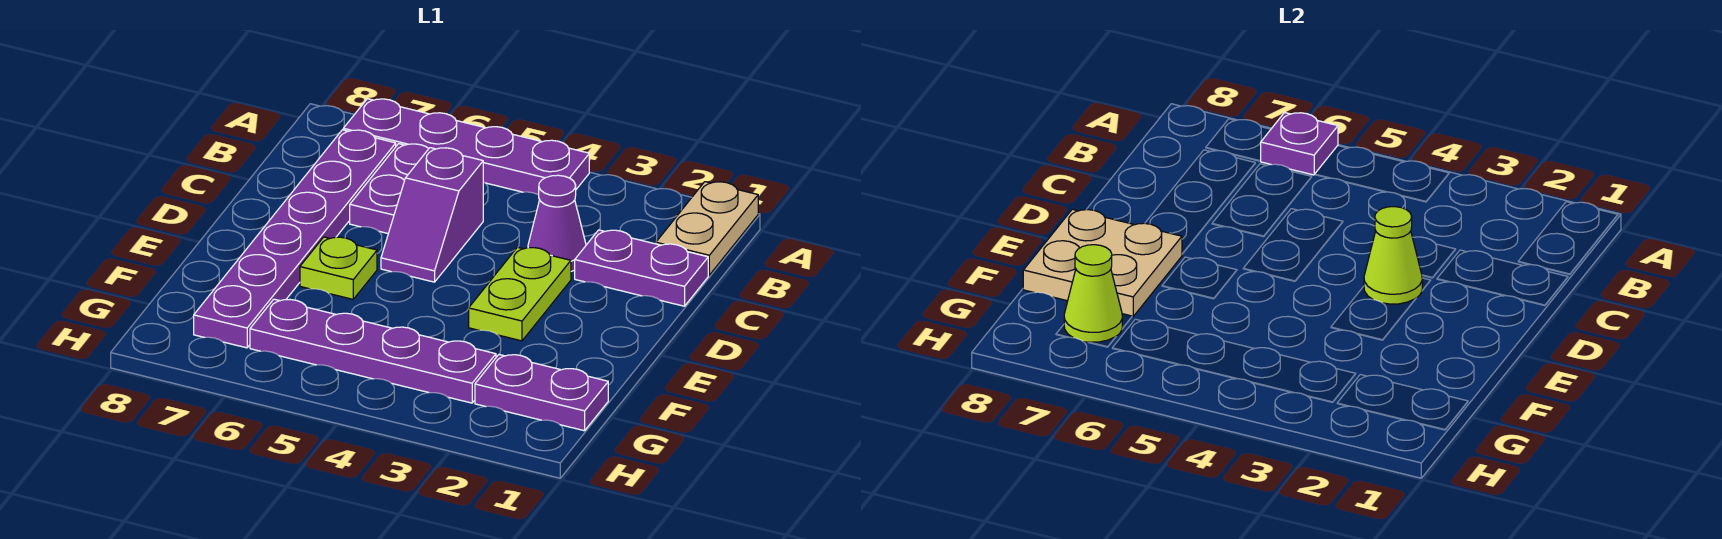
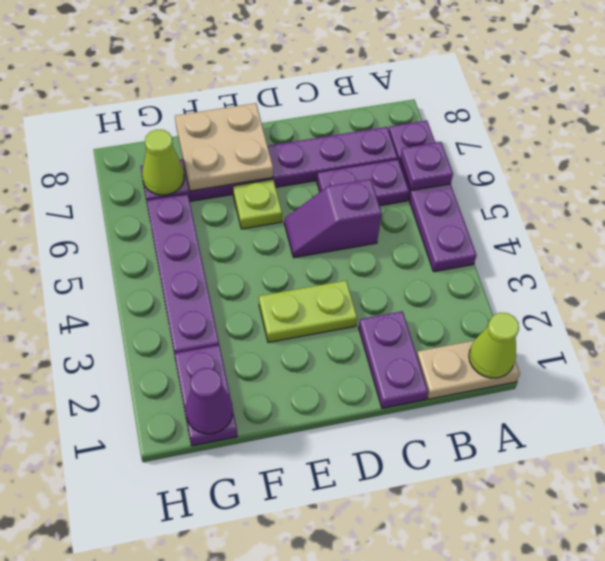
purple 1x1 cone [528,175,586,271] -> purple 1x1 cone moved to [185,368,233,434]
lime 1x1 cone [1364,207,1422,304] -> lime 1x1 cone moved to [469,313,519,378]

